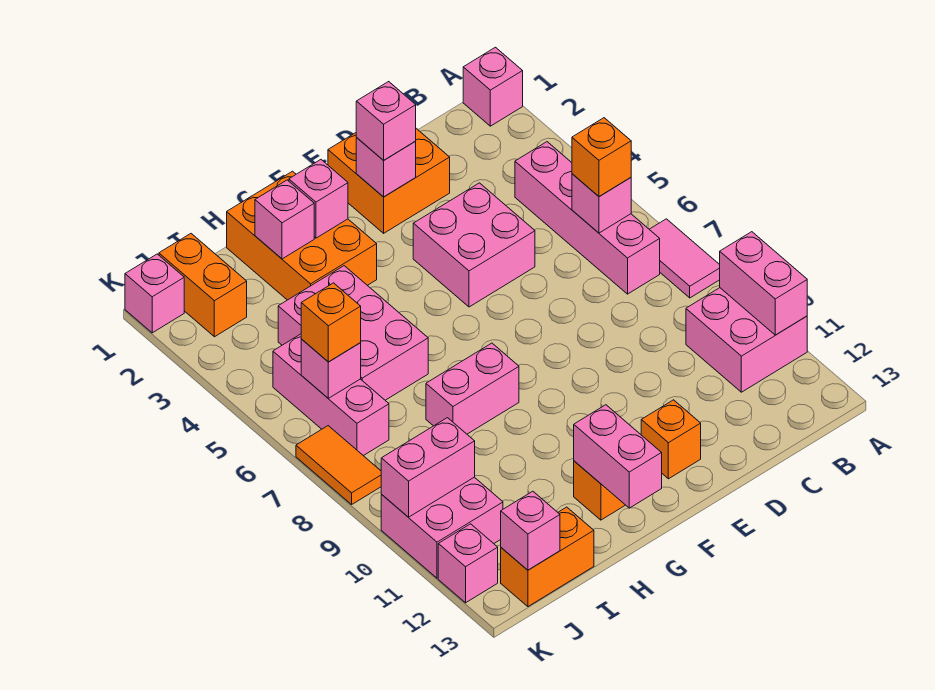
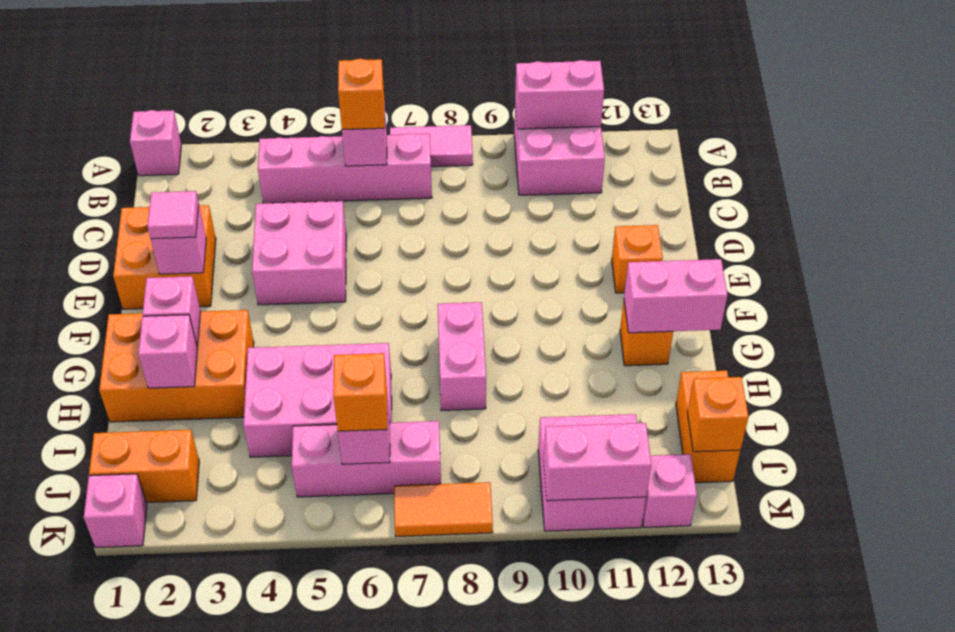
pink 1x1 brick [356,82,416,160] -> pink 1x1 tile [147,191,199,239]
pink 1x2 brick [381,418,475,517] -> pink 1x2 brick turned to [543,423,651,501]
pink 1x1 brick [501,491,560,570] -> orange 1x1 brick [687,377,749,452]

